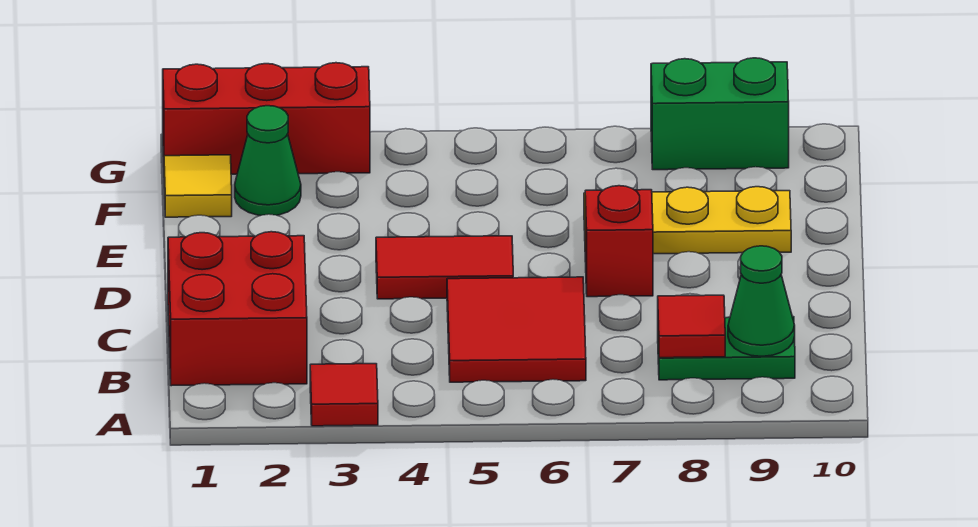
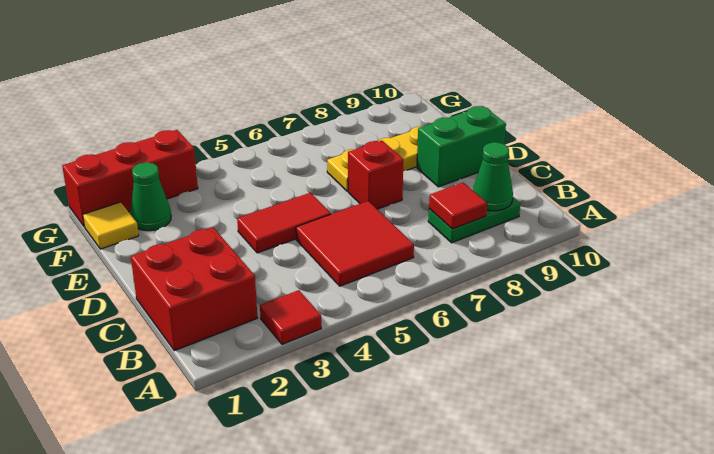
green 1x2 brick [651,58,789,170] -> green 1x2 brick moved to [417,106,506,187]

